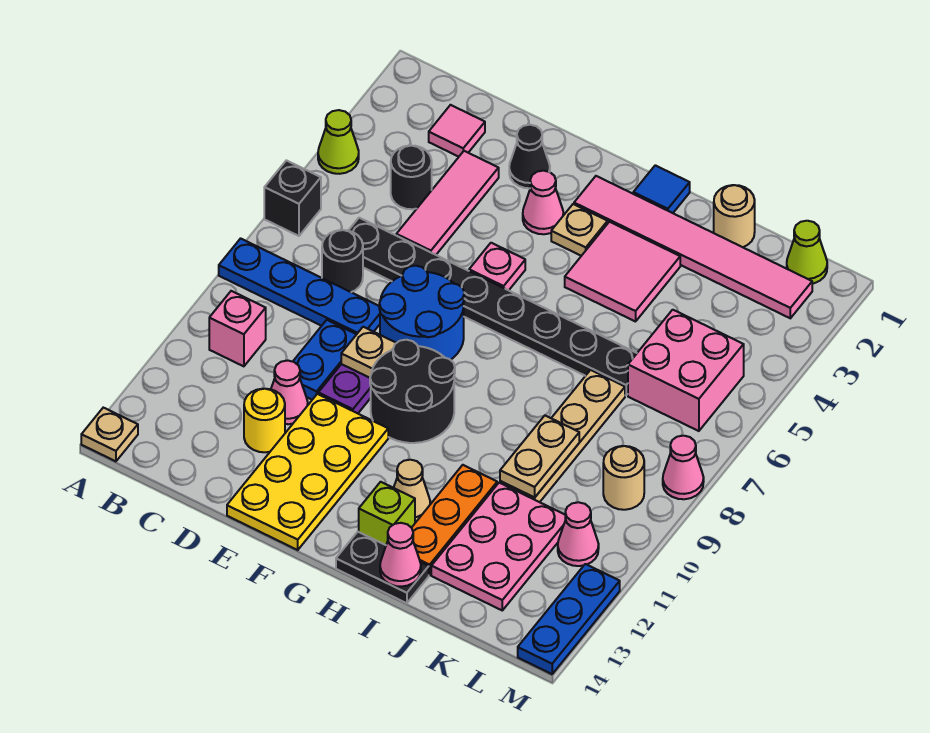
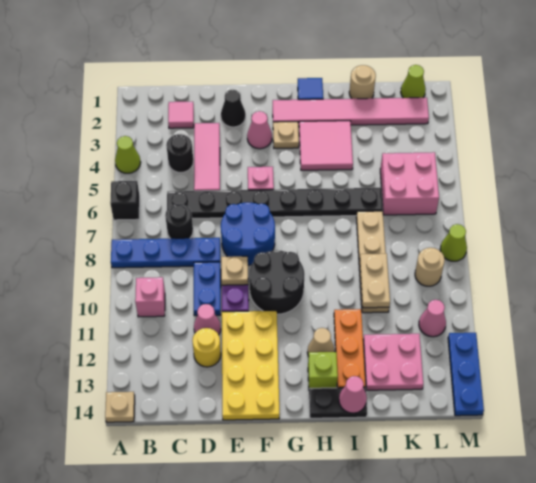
pink 2x3 plate [431,483,566,610] -> pink 2x2 plate [363,334,423,390]
pink 1x1 cone [663,436,704,499] -> lime 1x1 cone [440,224,467,261]

